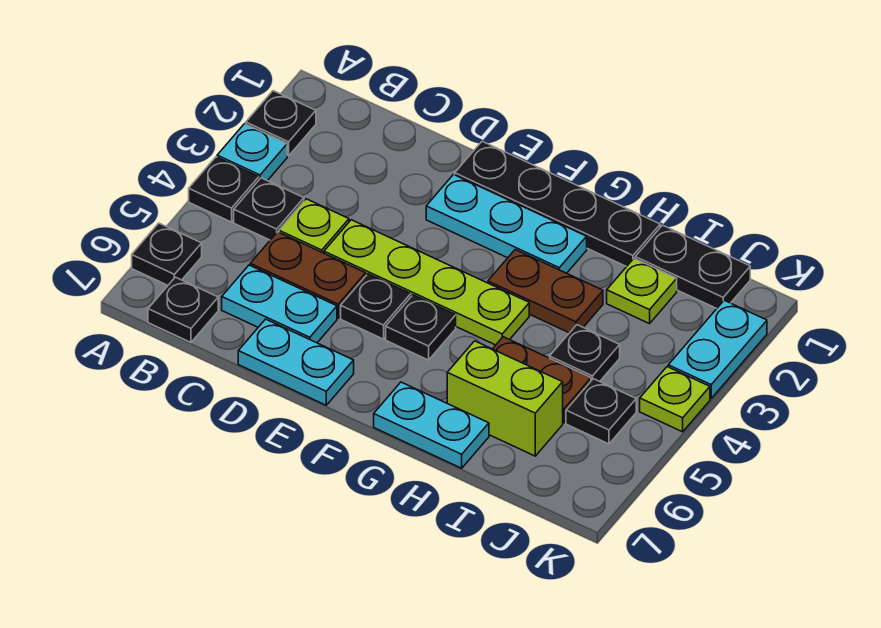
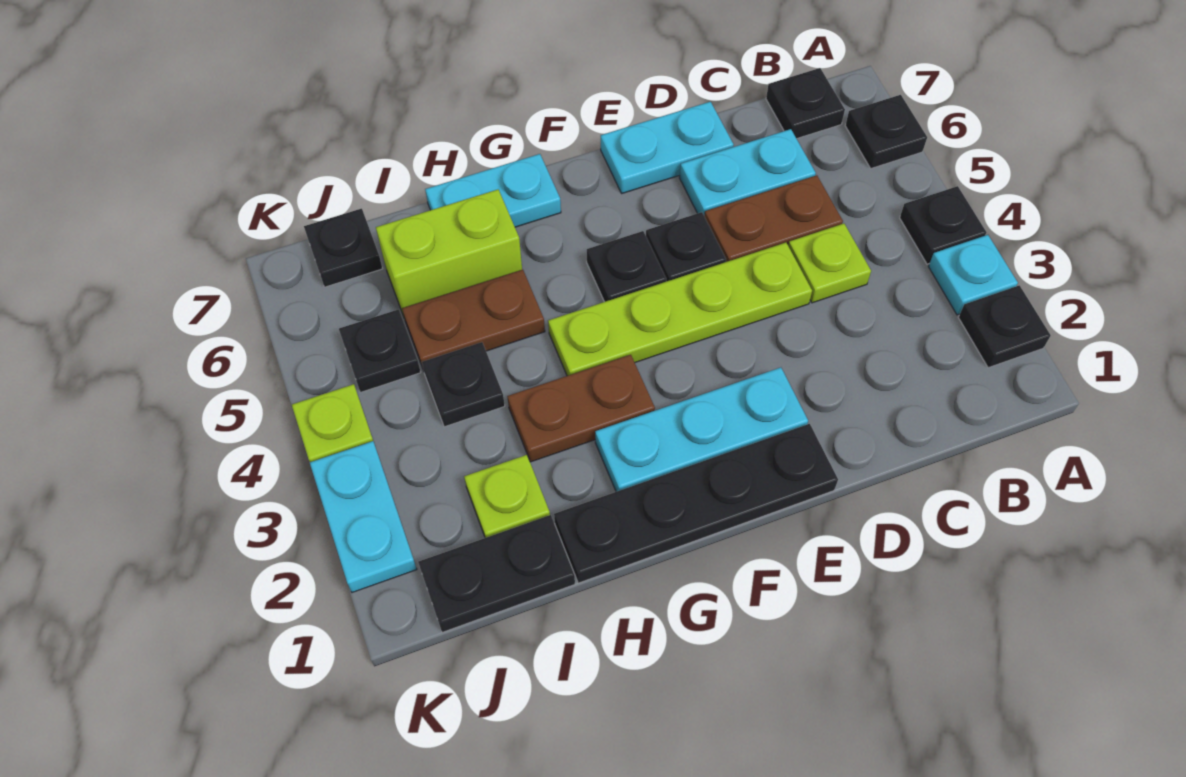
black 1x1 plate [234,178,304,240] -> black 1x1 plate moved to [304,209,383,287]

